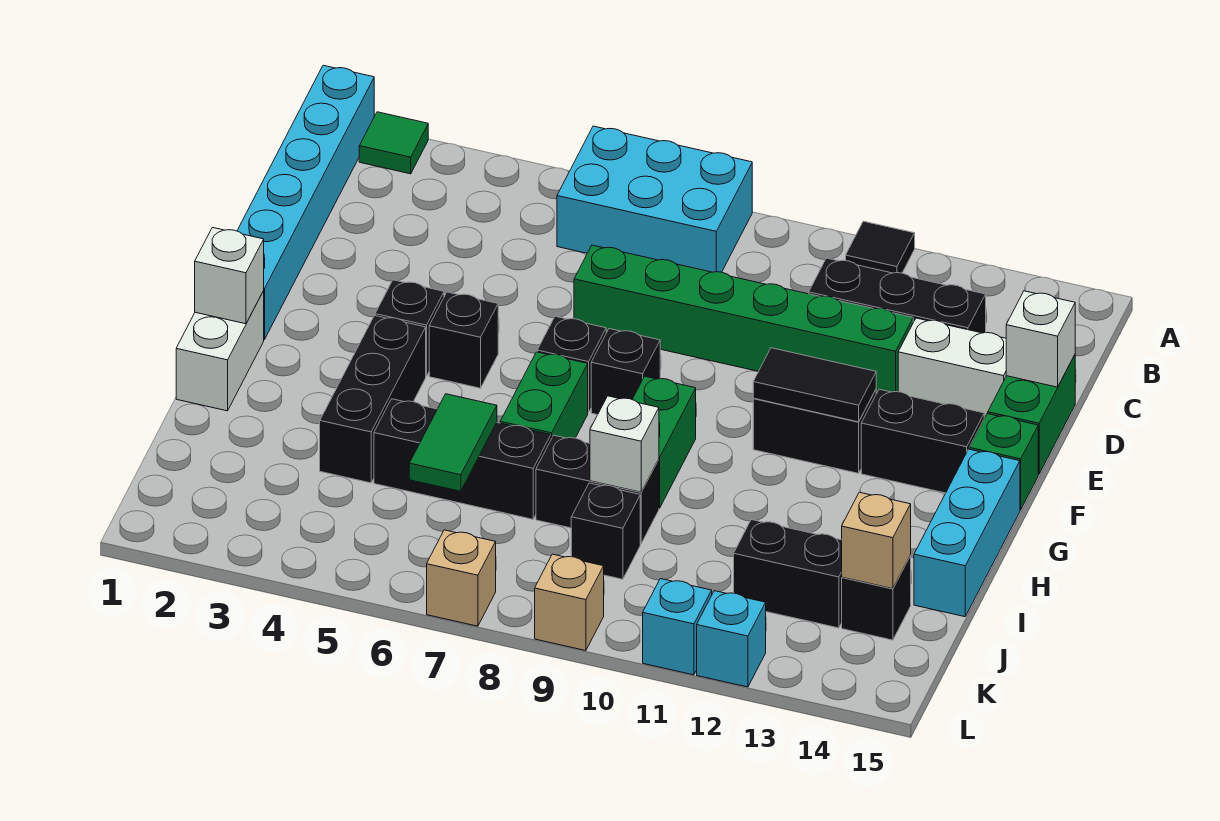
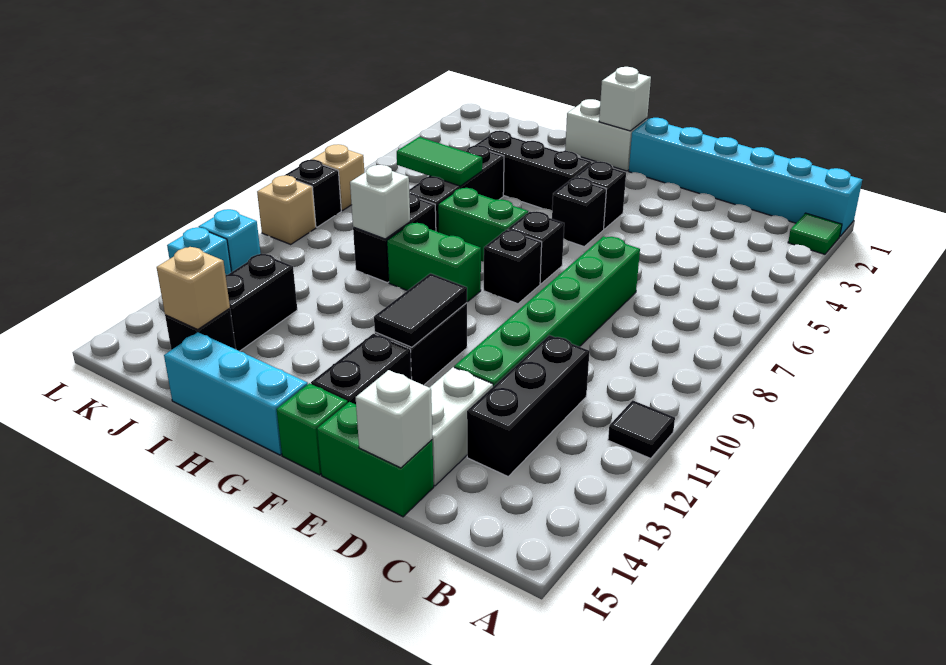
cyan 2x3 brick [557,126,752,272] -> none
black 1x1 brick [571,483,640,579] -> black 1x1 brick moved to [286,160,341,227]

